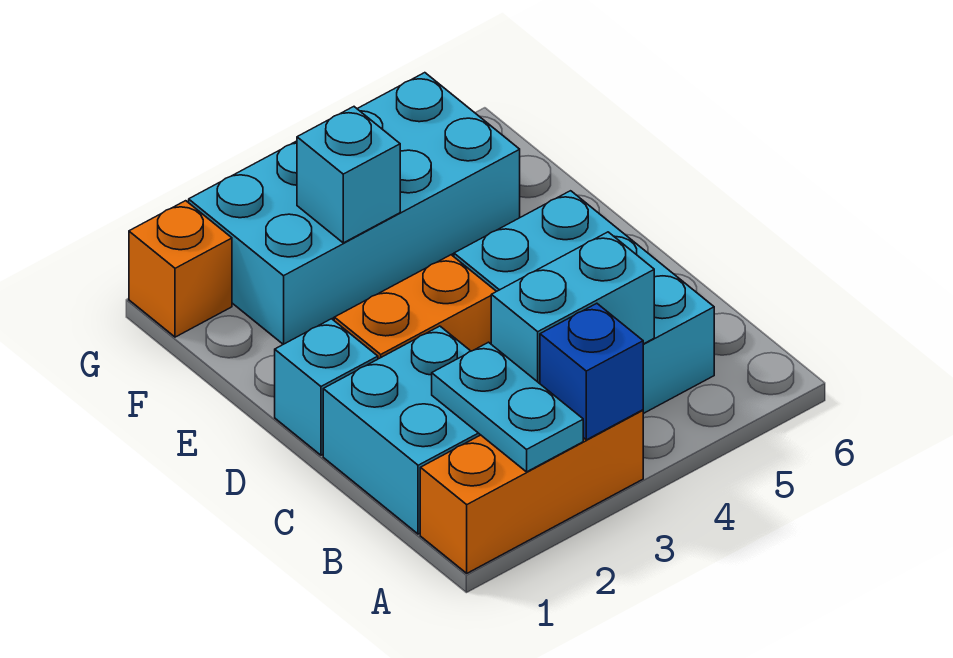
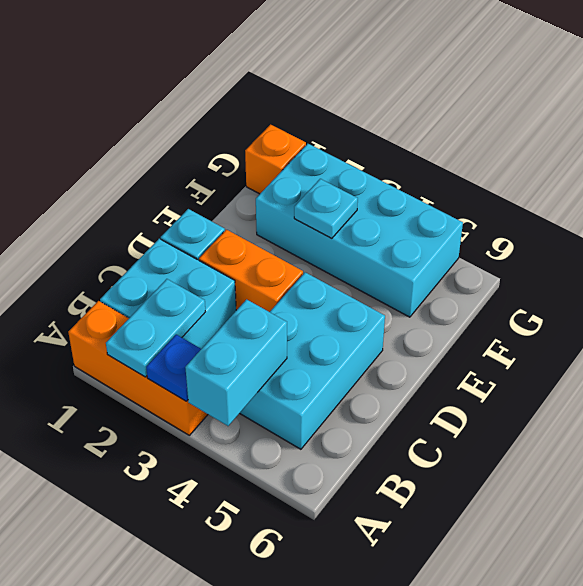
blue 1x1 brick [540,303,643,440] -> blue 1x1 plate [146,335,201,401]
cyan 1x2 brick [491,232,654,384] -> cyan 1x2 brick turned to [185,299,287,426]
cyan 1x1 brick [297,107,400,243] -> cyan 1x1 plate [294,179,358,239]

